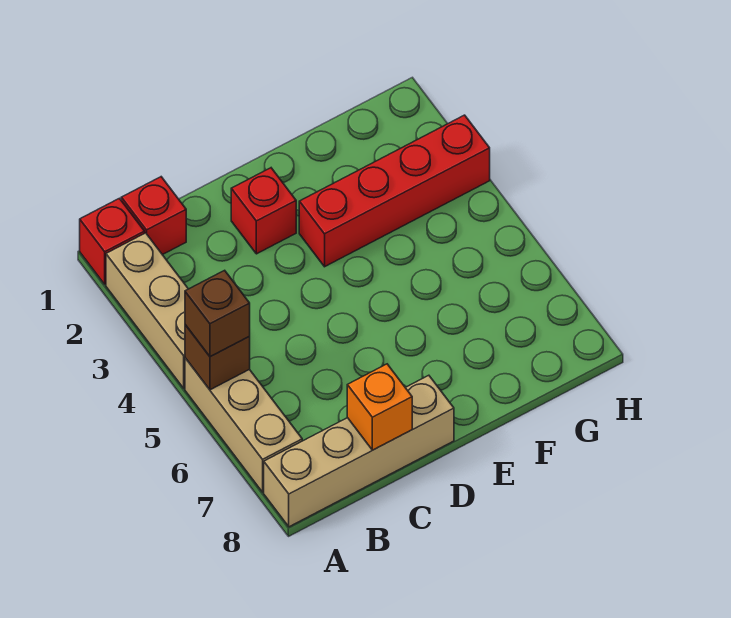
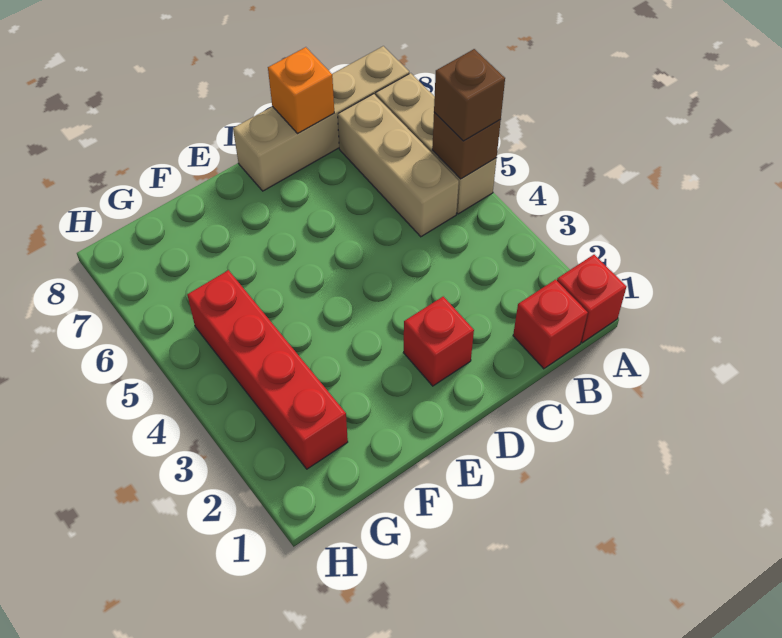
tan 1x3 brick [106,233,188,388] -> tan 1x3 brick moved to [338,94,459,237]
red 1x4 brick [299,115,490,267] -> red 1x4 brick turned to [187,270,348,469]

